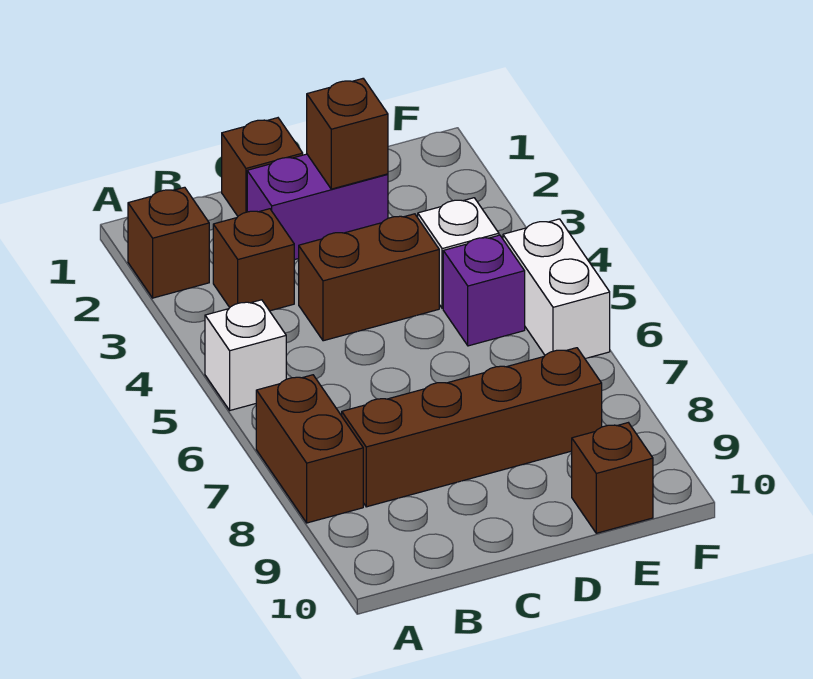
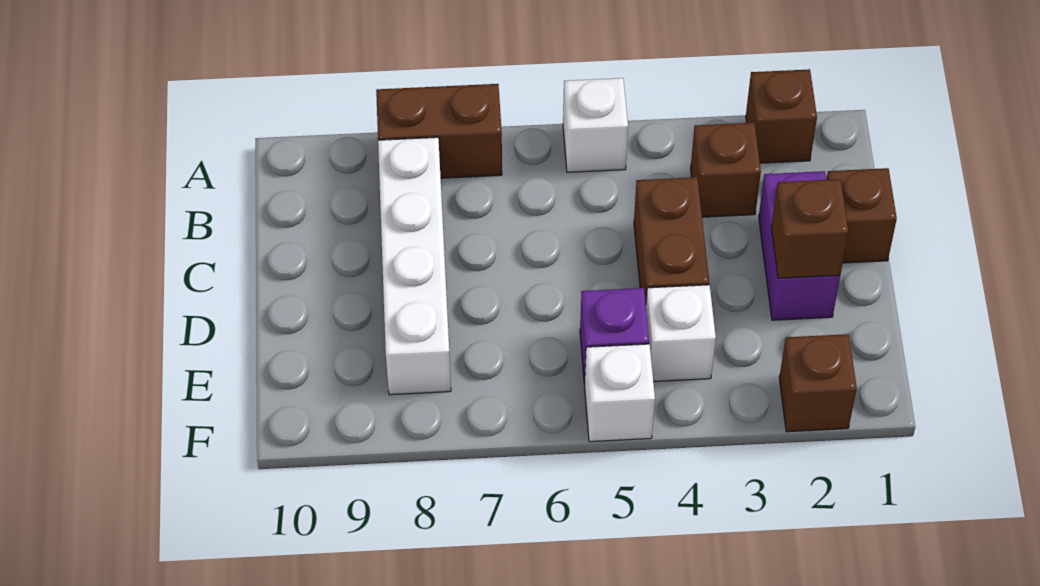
brown 1x4 brick [342,348,602,507] -> white 1x4 brick [378,137,451,395]
brown 1x1 brick [572,423,653,533] -> brown 1x1 brick moved to [779,334,857,432]
white 1x2 brick [503,219,610,359] -> white 1x1 brick [585,344,655,442]

